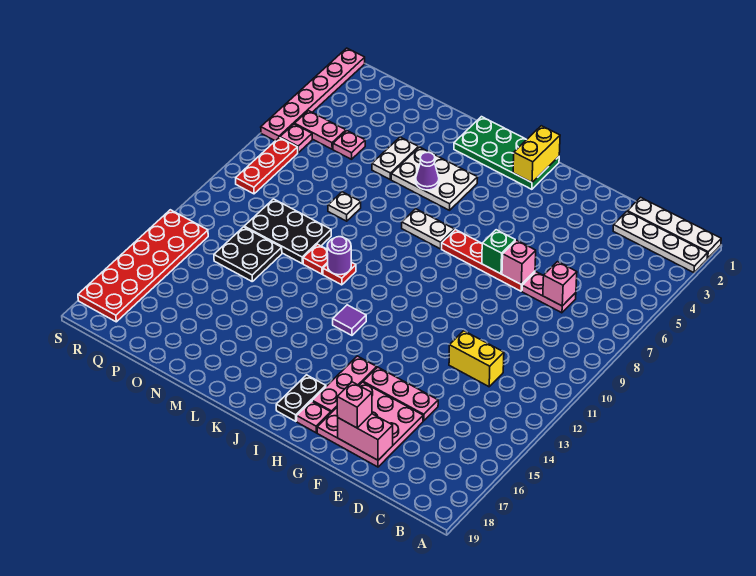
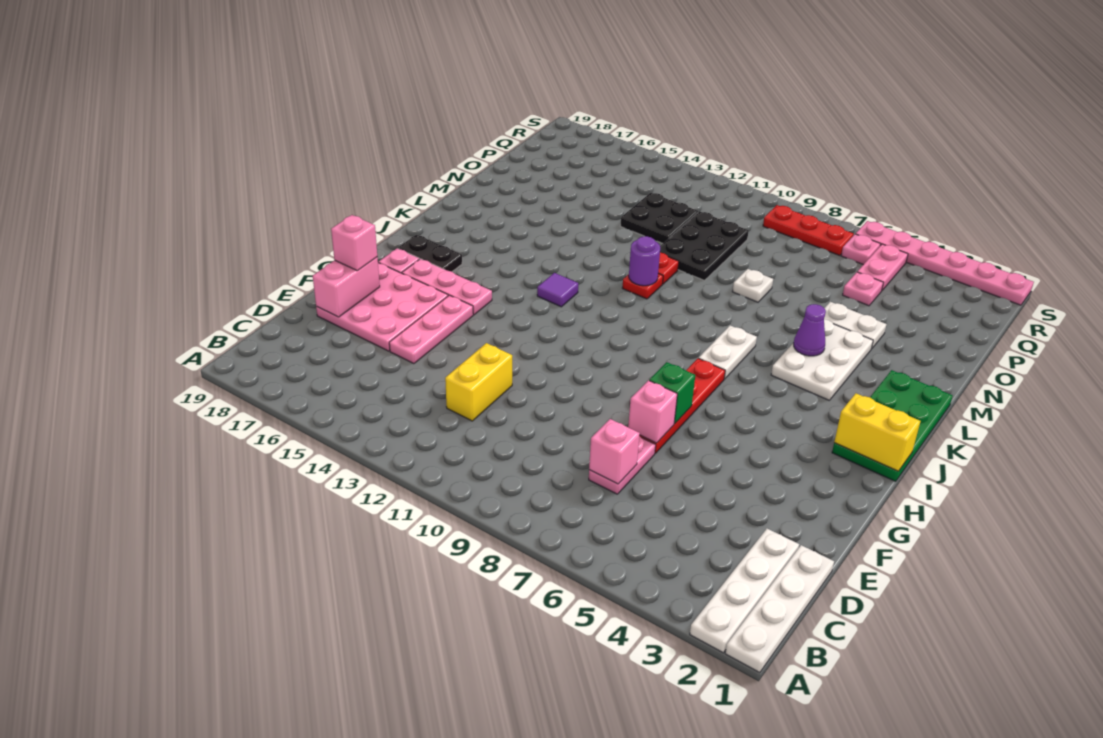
red 2x6 plate [78,210,208,322] -> none

